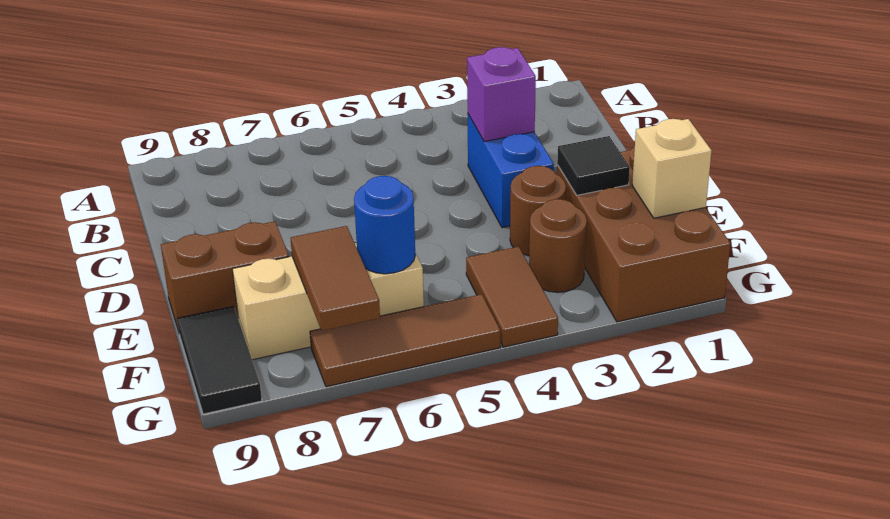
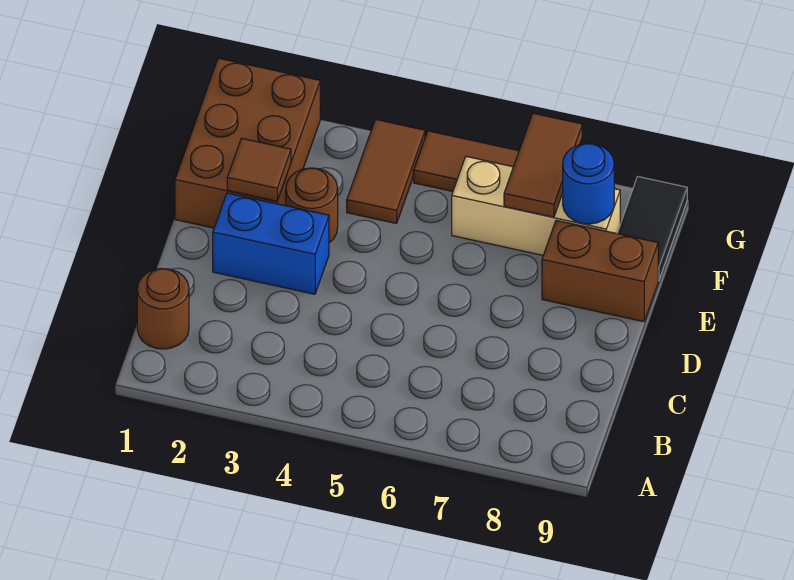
blue 1x2 brick [468,114,554,228] -> blue 1x2 brick turned to [213,193,329,294]
purple 1x1 brick [467,47,536,142] -> none
black 1x1 tile [557,136,630,195] -> brown 1x1 tile [227,138,291,201]
tan 1x1 brick [632,119,712,218] -> none
brown 1x1 round brick [529,199,587,292] -> brown 1x1 round brick moved to [137,269,189,349]
blue 1x1 round brick [354,176,415,274] -> blue 1x1 round brick moved to [563,143,614,224]

